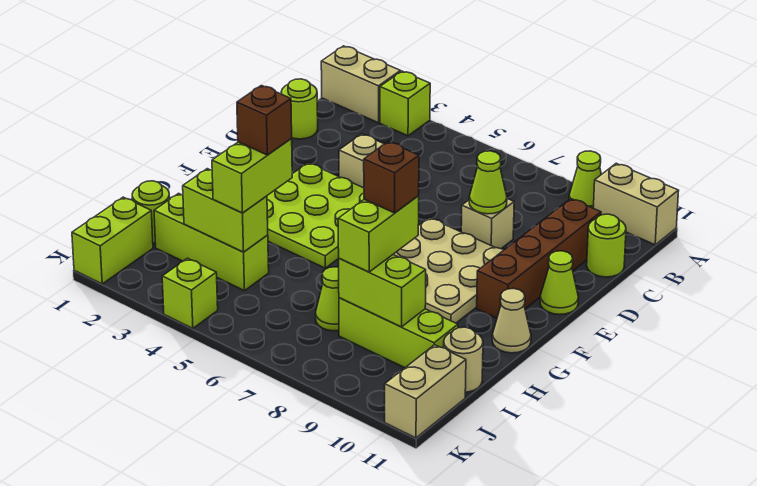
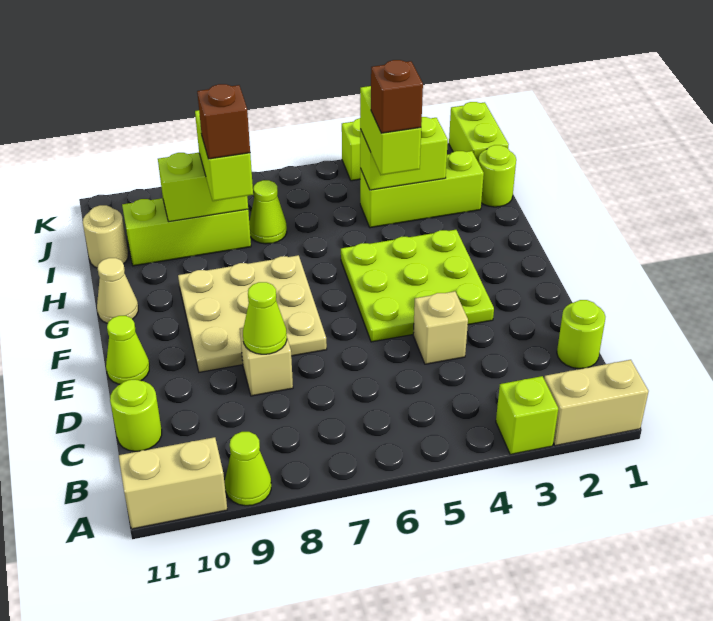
brown 1x4 brick [477,199,601,318] -> none
tan 1x2 brick [385,345,466,438] -> none

